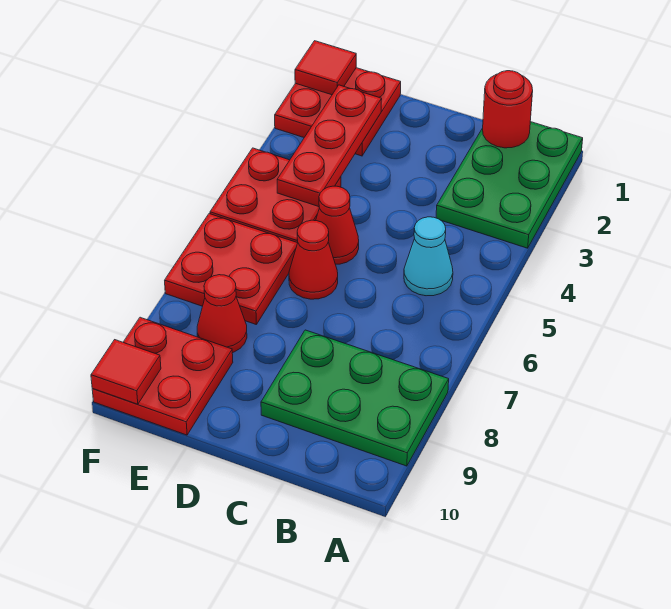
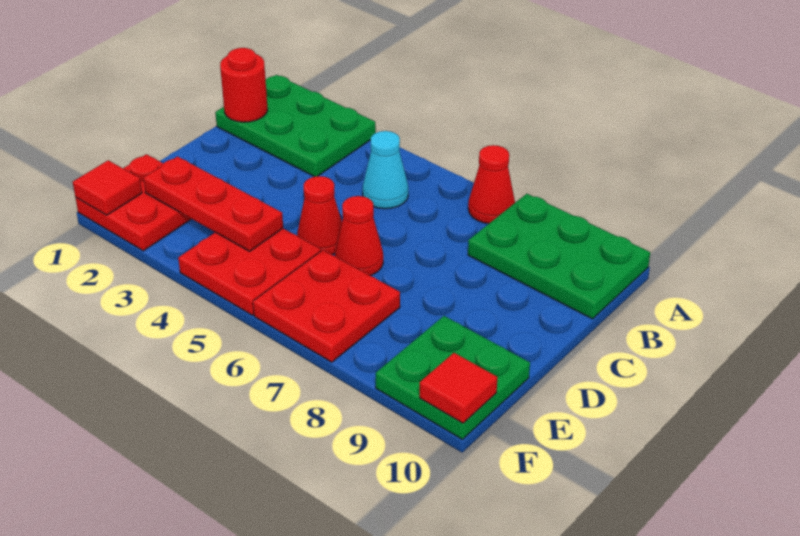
green 2x3 plate [261,330,449,466] -> green 2x3 plate turned to [468,194,650,319]
red 1x1 cone [197,275,247,353] -> red 1x1 cone moved to [468,145,515,224]
red 2x2 plate [92,317,233,435] -> green 2x2 plate [376,316,530,439]

